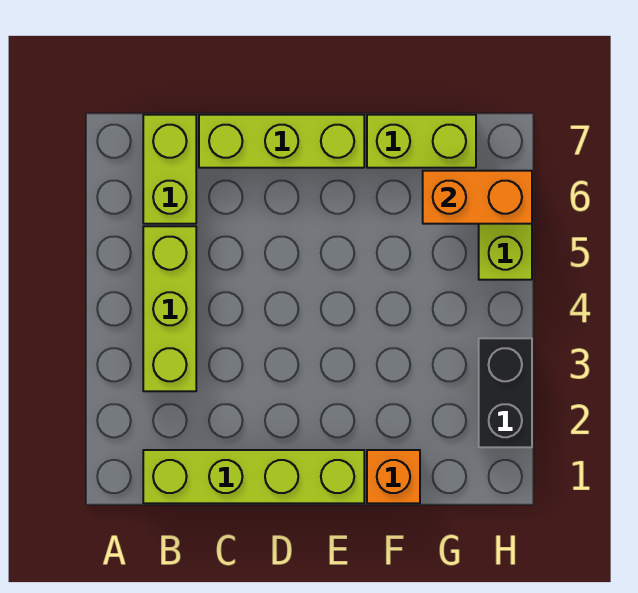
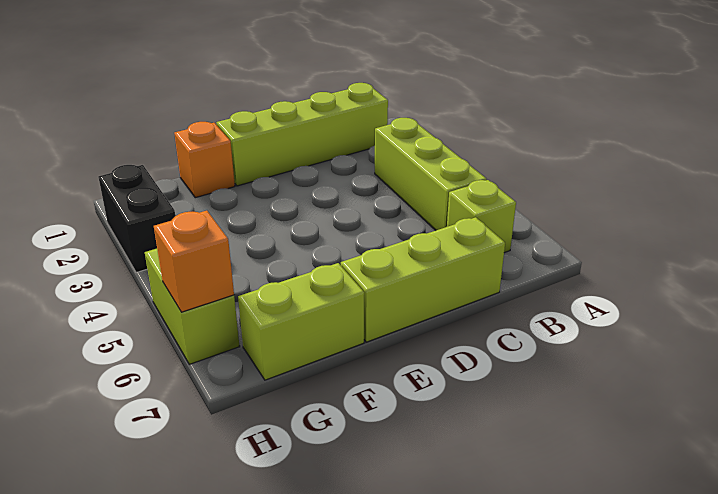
lime 1x2 brick [143,115,196,224] -> lime 1x1 brick [447,180,516,253]
orange 1x2 brick [423,171,532,224] -> orange 1x1 brick [154,211,234,312]

